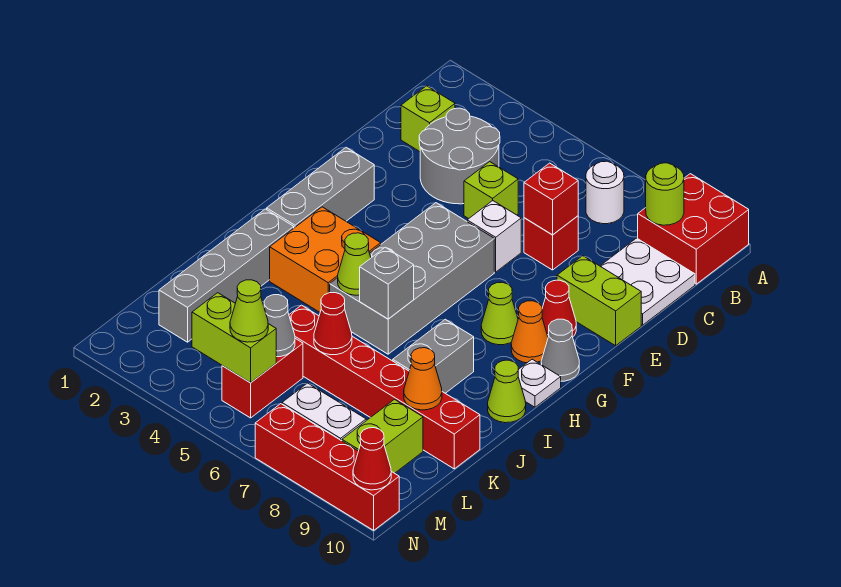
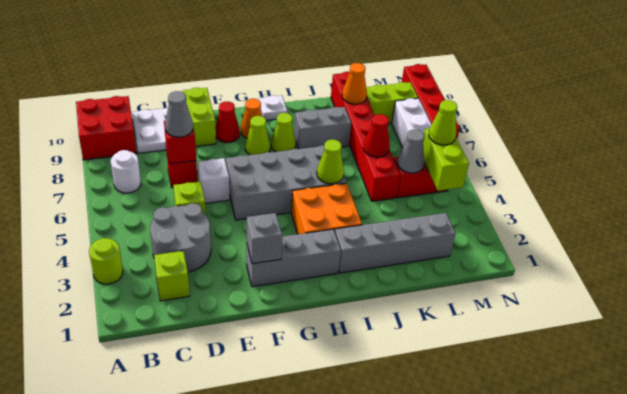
lime 1x1 round brick [646,163,684,225] -> lime 1x1 round brick moved to [89,238,123,284]
grey 1x1 cone [541,319,579,381] -> grey 1x1 cone moved to [165,91,193,137]
grey 1x1 brick [360,247,414,319] -> grey 1x1 brick moved to [247,213,282,264]
lime 1x1 cone [488,360,526,423] -> lime 1x1 cone moved to [271,113,296,152]
red 1x1 cone [353,428,391,490] -> none

